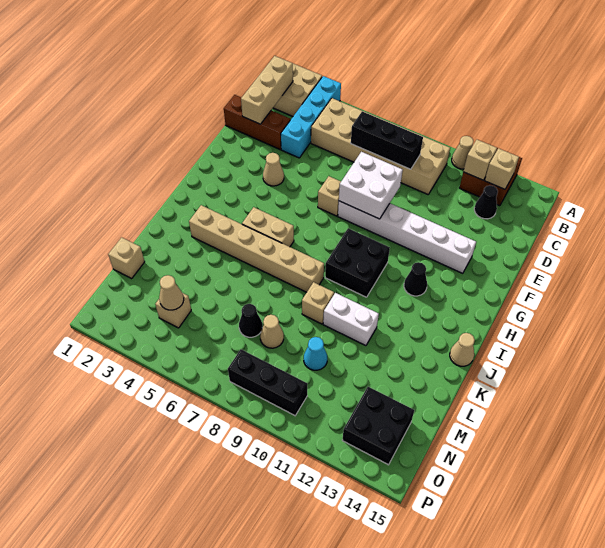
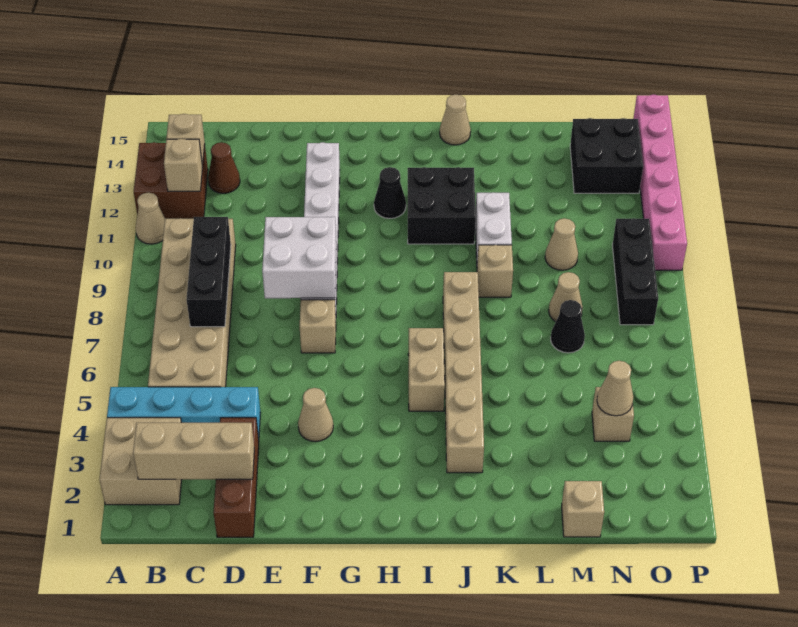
black 1x1 cone [474,185,498,219] -> brown 1x1 cone [208,142,240,193]
black 2x2 brick [325,228,390,297] -> black 2x2 brick moved to [408,167,476,244]
cyan 1x1 cone [304,337,327,370] -> tan 1x1 cone [545,218,578,270]
none -> pink 1x6 brick [633,95,687,270]

